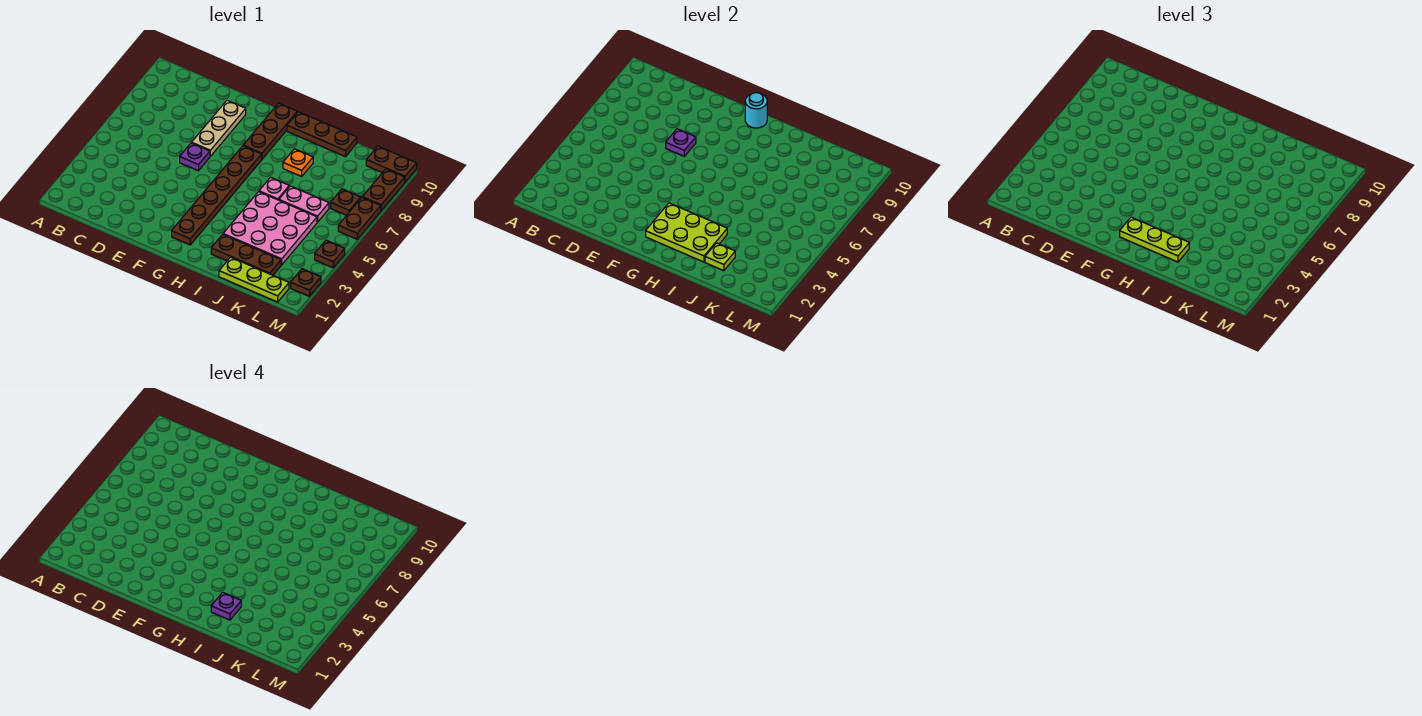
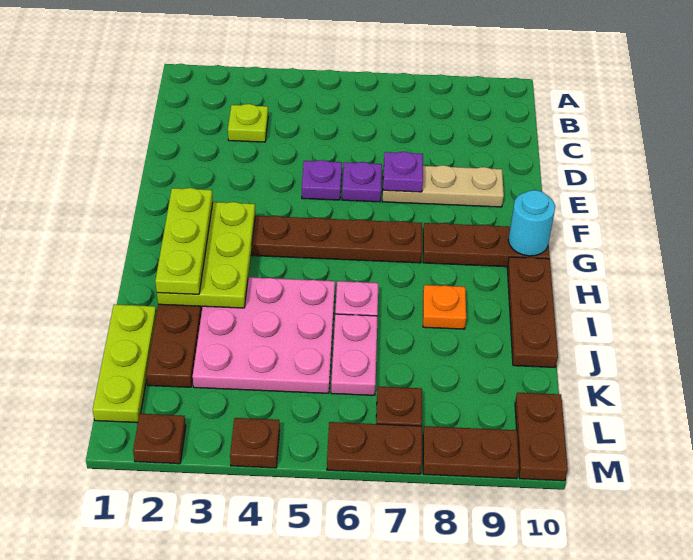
purple 1x1 plate [211,592,241,620] -> purple 1x1 plate moved to [302,160,342,200]
lime 1x1 plate [705,243,735,271] -> lime 1x1 plate moved to [228,104,268,142]

